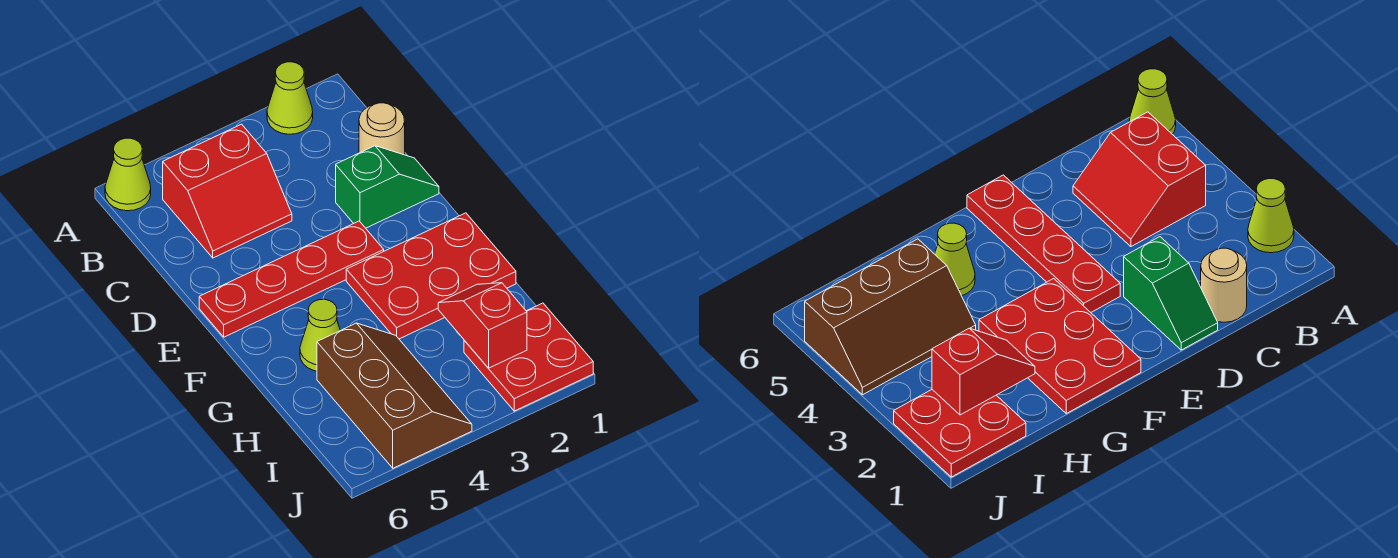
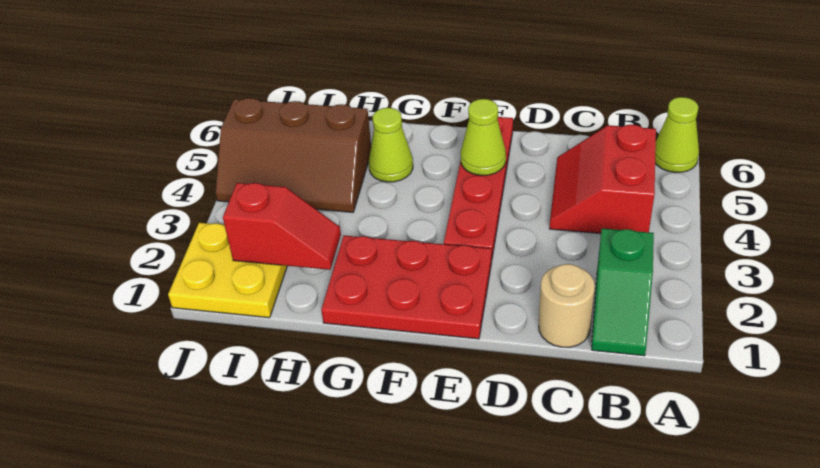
lime 1x1 cone [267,62,313,134] -> lime 1x1 cone moved to [461,99,506,175]
green 1x2 slope [336,146,439,228] -> green 1x2 slope moved to [592,229,654,356]
red 2x3 plate [346,213,516,339] -> red 2x3 plate turned to [321,235,492,339]
red 2x2 plate [464,303,593,411] -> yellow 2x2 plate [168,223,287,318]

